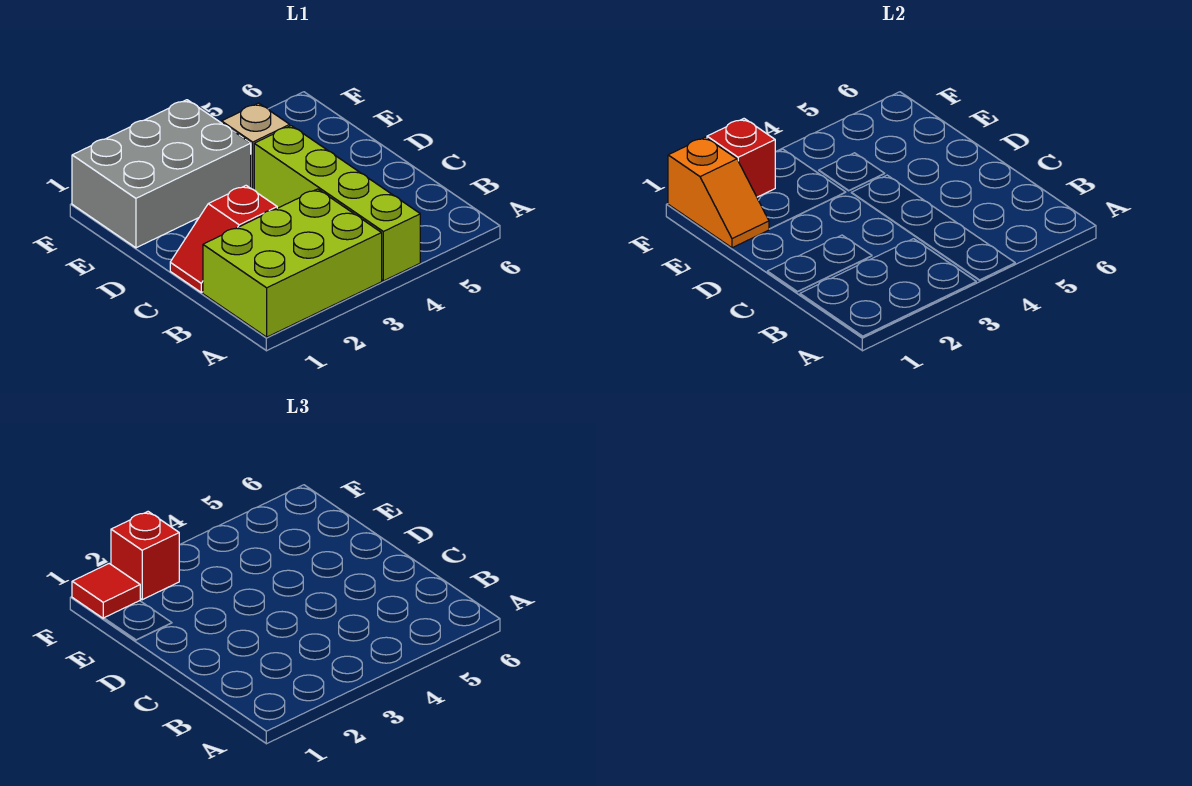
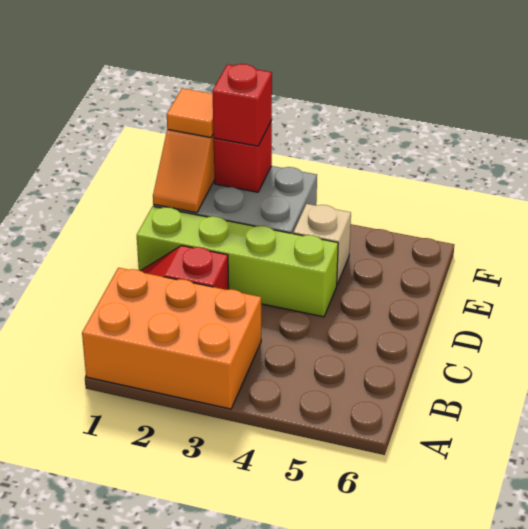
lime 2x3 brick [203,189,382,337] -> orange 2x3 brick [82,268,261,409]
lime 1x4 brick [254,126,420,281] -> lime 1x4 brick turned to [137,206,338,317]
red 1x1 tile [72,564,140,618] -> orange 1x1 tile [167,88,213,137]

